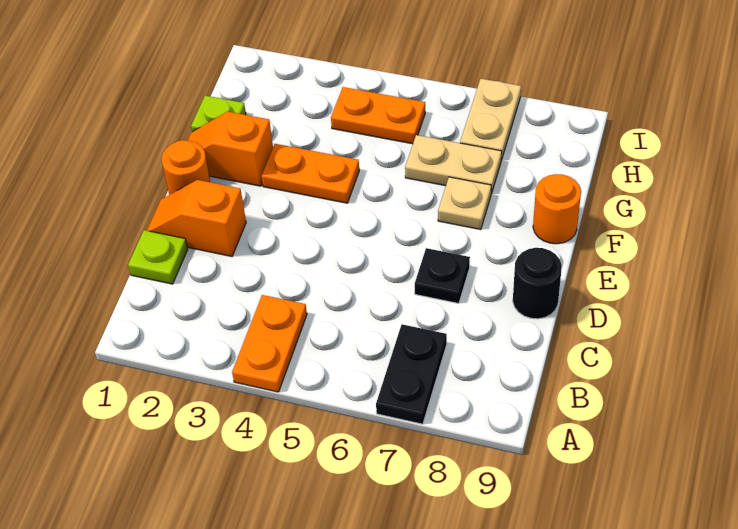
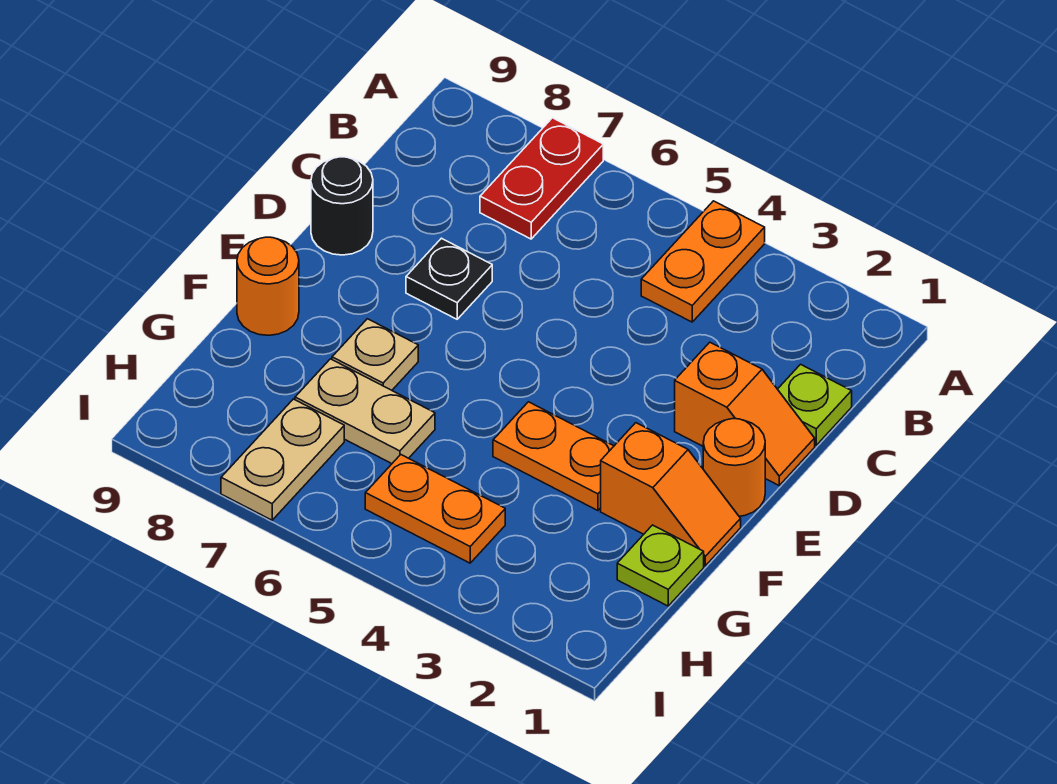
black 1x2 plate [376,324,447,424] -> red 1x2 plate [480,118,603,239]

